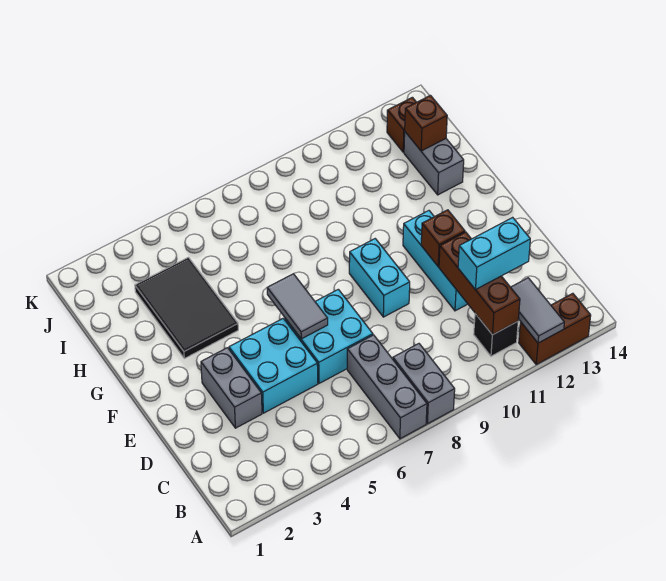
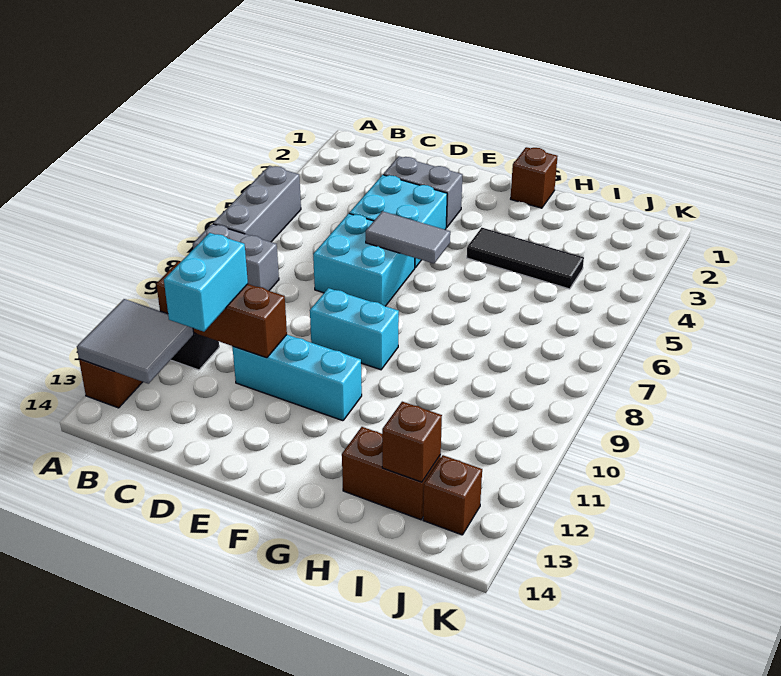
grey 1x3 brick [347,335,427,439] -> grey 1x3 brick turned to [213,166,301,242]
grey 1x2 tile [511,278,564,343] -> grey 2x2 tile [77,299,194,384]
brown 1x1 brick [421,210,465,266] -> brown 1x1 brick moved to [511,147,558,208]
black 2x3 tile [135,257,238,358] -> black 1x3 tile [467,228,584,289]
grey 1x2 brick [404,132,464,195] -> brown 1x2 brick [342,427,441,520]

